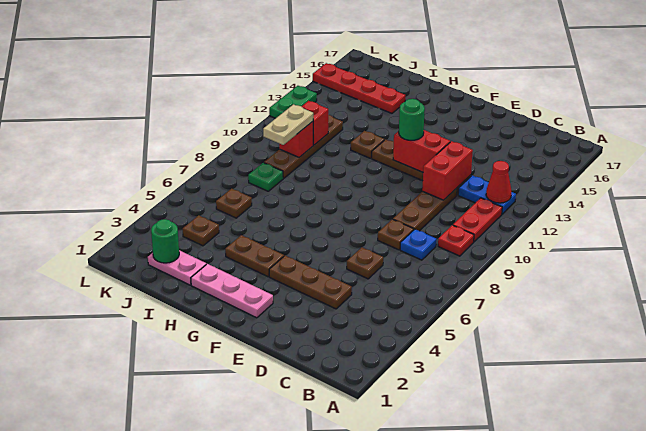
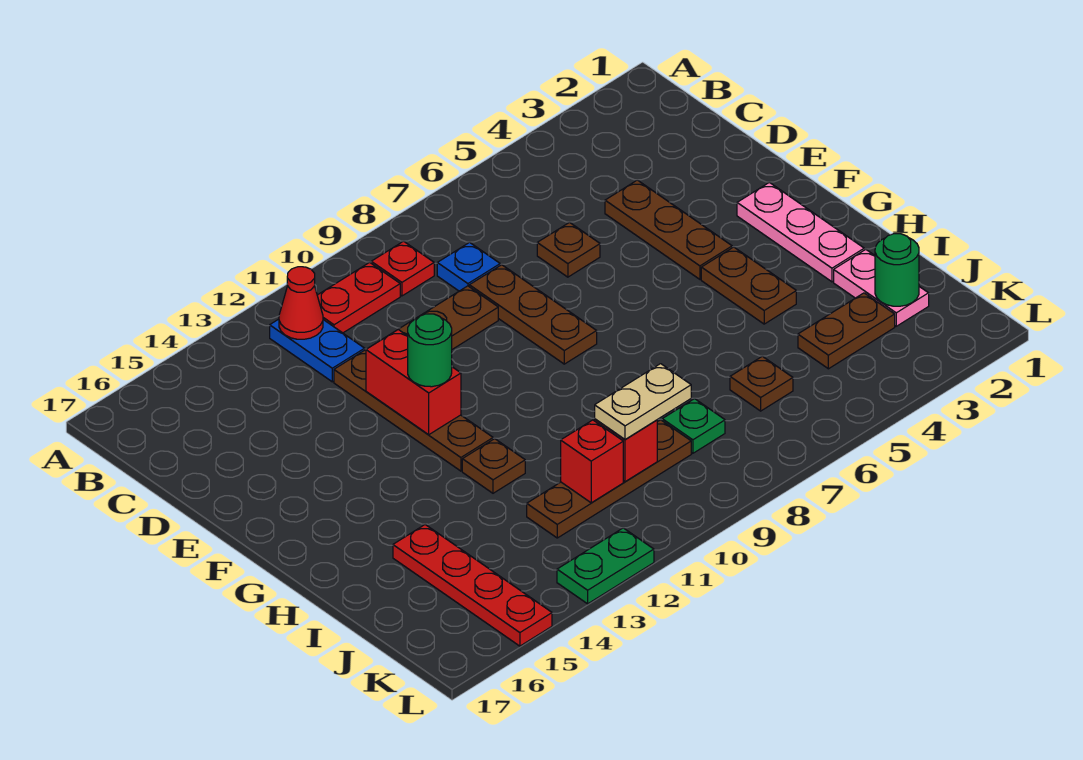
brown 1x1 plate [378,219,414,250] -> brown 1x3 plate [469,265,597,364]
red 1x2 brick [422,141,473,200] -> none
brown 1x1 plate [183,215,219,246] -> brown 1x2 plate [798,293,895,369]

